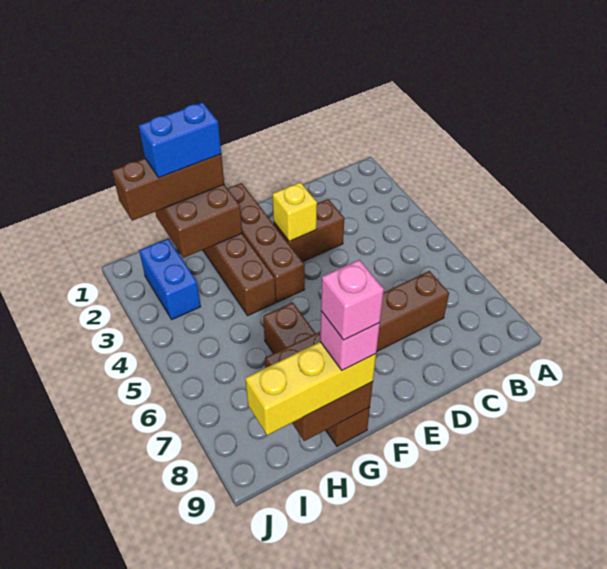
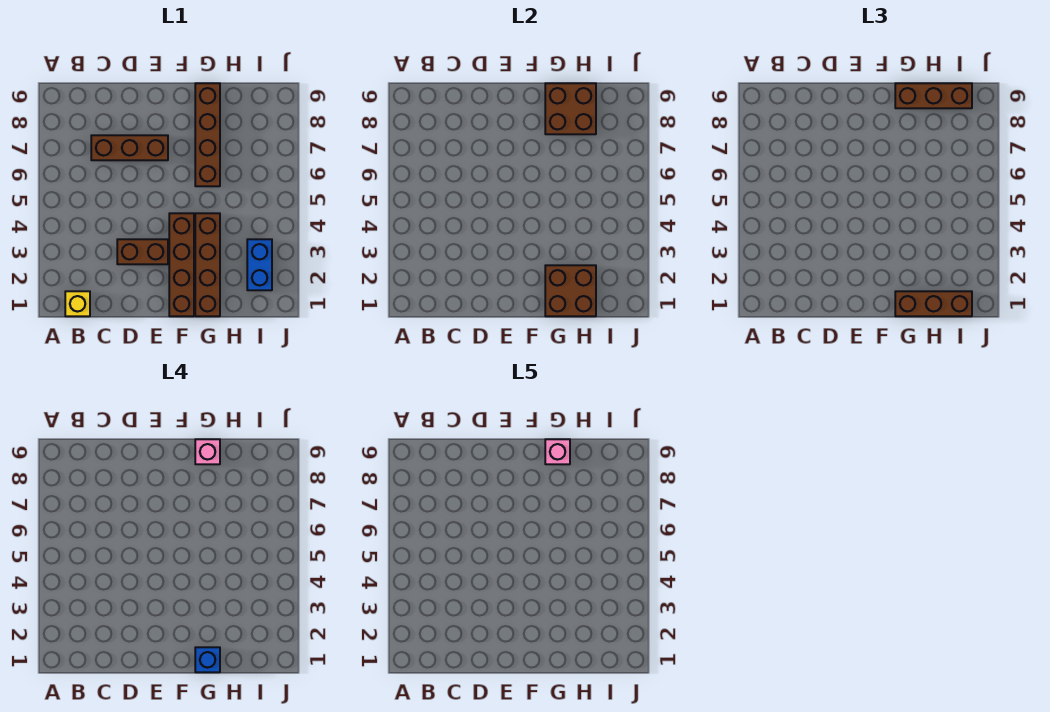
yellow 1x1 brick [272,182,317,241] -> yellow 1x1 brick moved to [65,291,90,316]
blue 1x2 brick [139,102,221,178] -> blue 1x1 brick [195,647,220,672]
yellow 1x3 brick [245,342,376,435] -> brown 1x3 brick [895,83,972,108]

